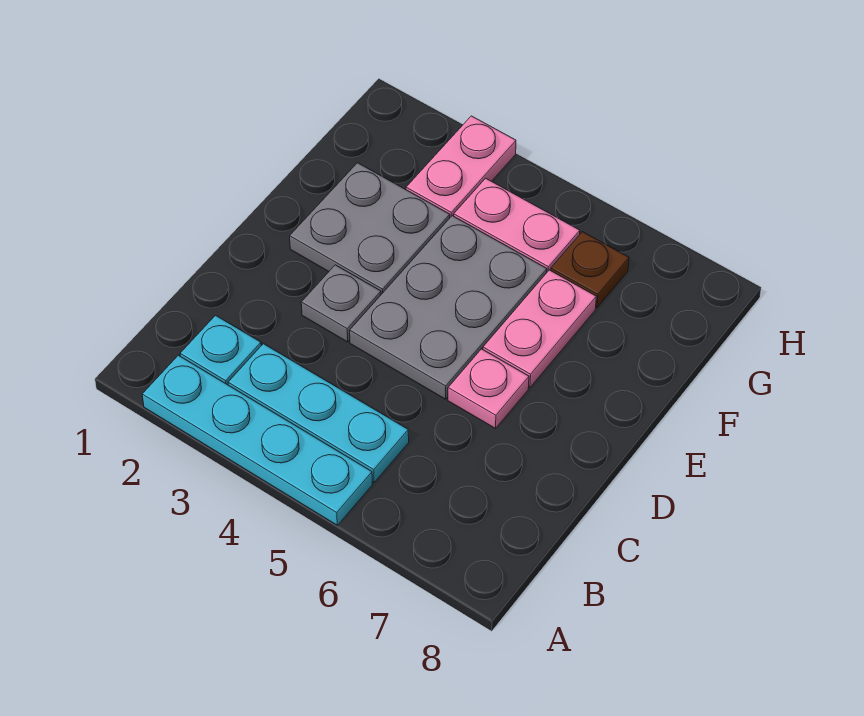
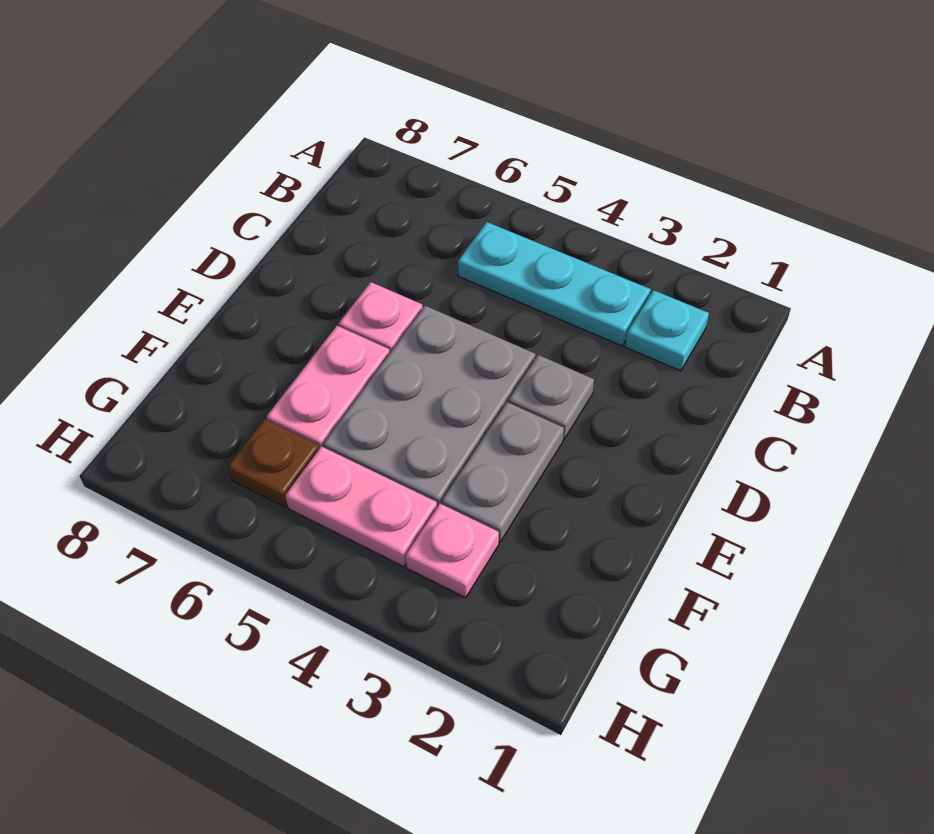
cyan 1x4 plate [142,355,372,525] -> none
grey 2x2 plate [290,163,450,294] -> grey 1x2 plate [442,402,564,542]
pink 1x2 plate [406,116,516,217] -> pink 1x1 plate [406,504,499,598]

